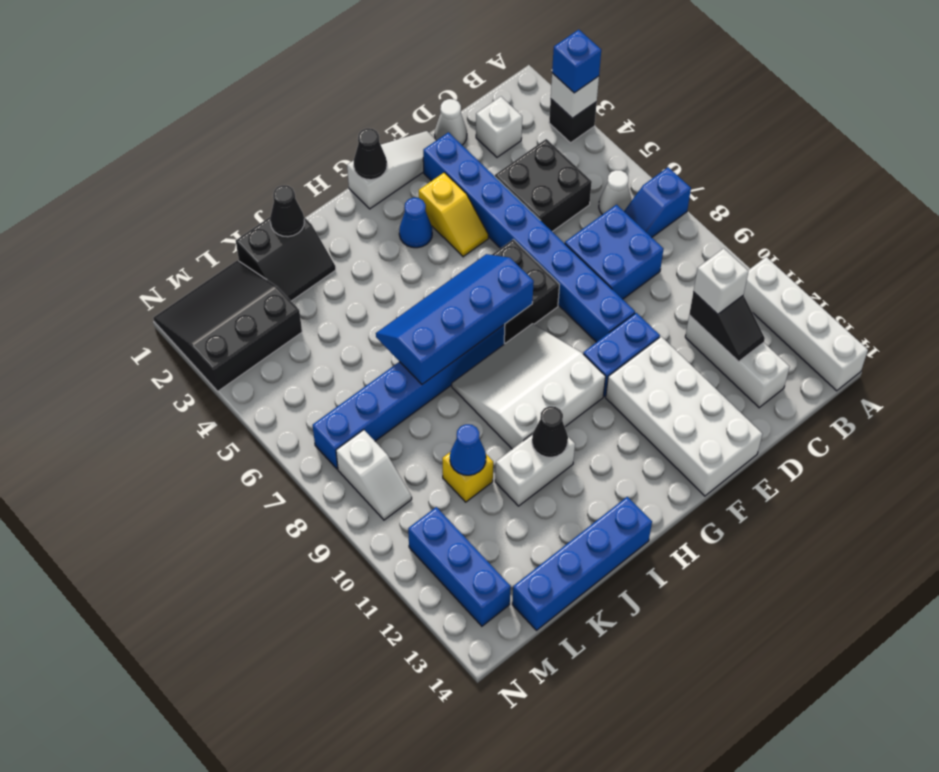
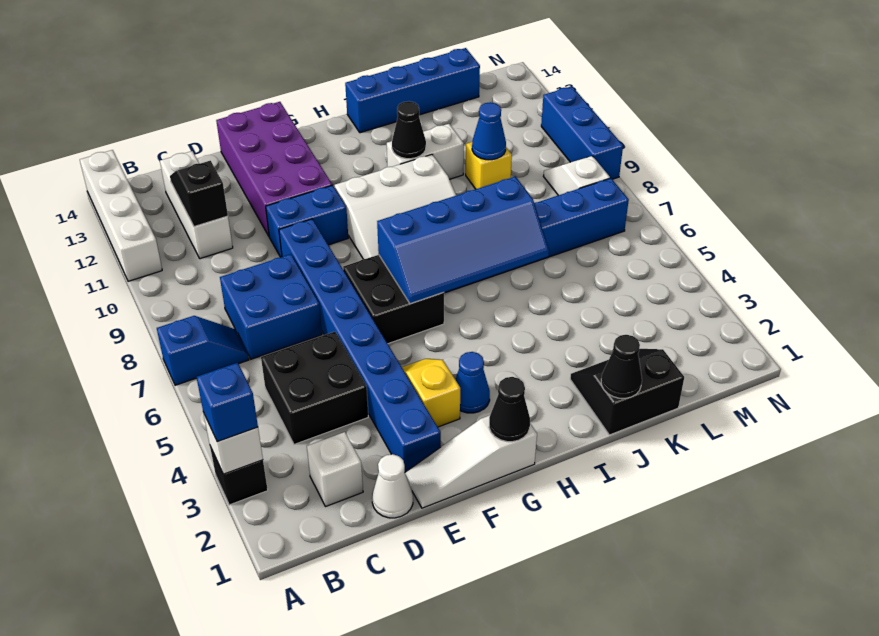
white 1x1 cone [599,170,632,215] -> none
white 1x1 brick [693,248,749,314] -> none
white 2x4 brick [606,337,762,496] -> purple 2x4 brick [216,102,332,236]
black 3x3 slope [153,260,302,391] -> none
blue 1x3 brick [408,507,511,626] -> blue 1x3 brick moved to [541,86,623,179]

